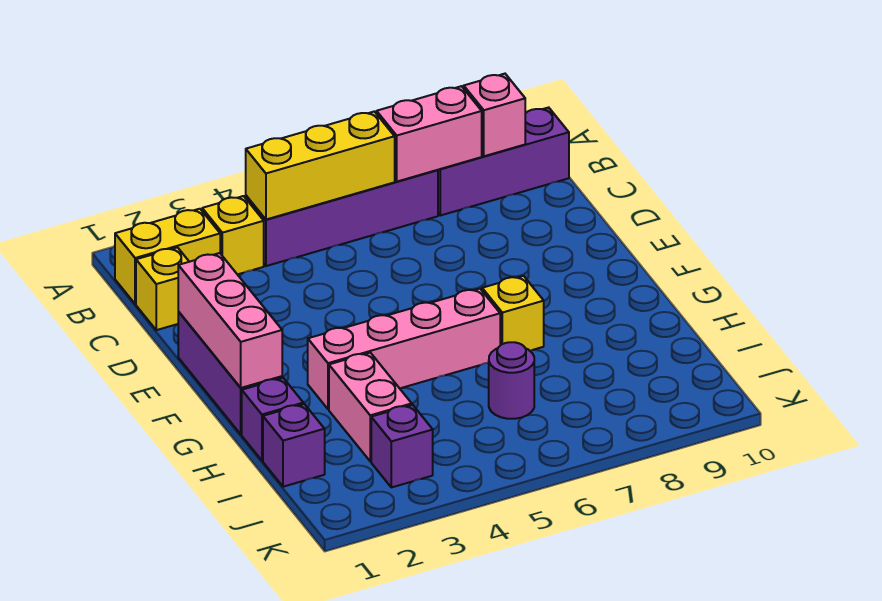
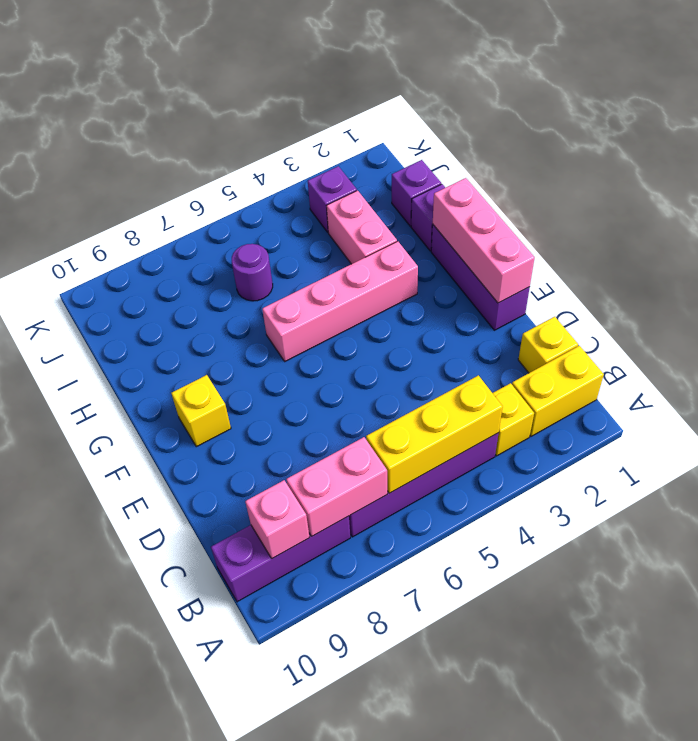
yellow 1x1 brick [482,276,544,351] -> yellow 1x1 brick moved to [171,375,231,447]

